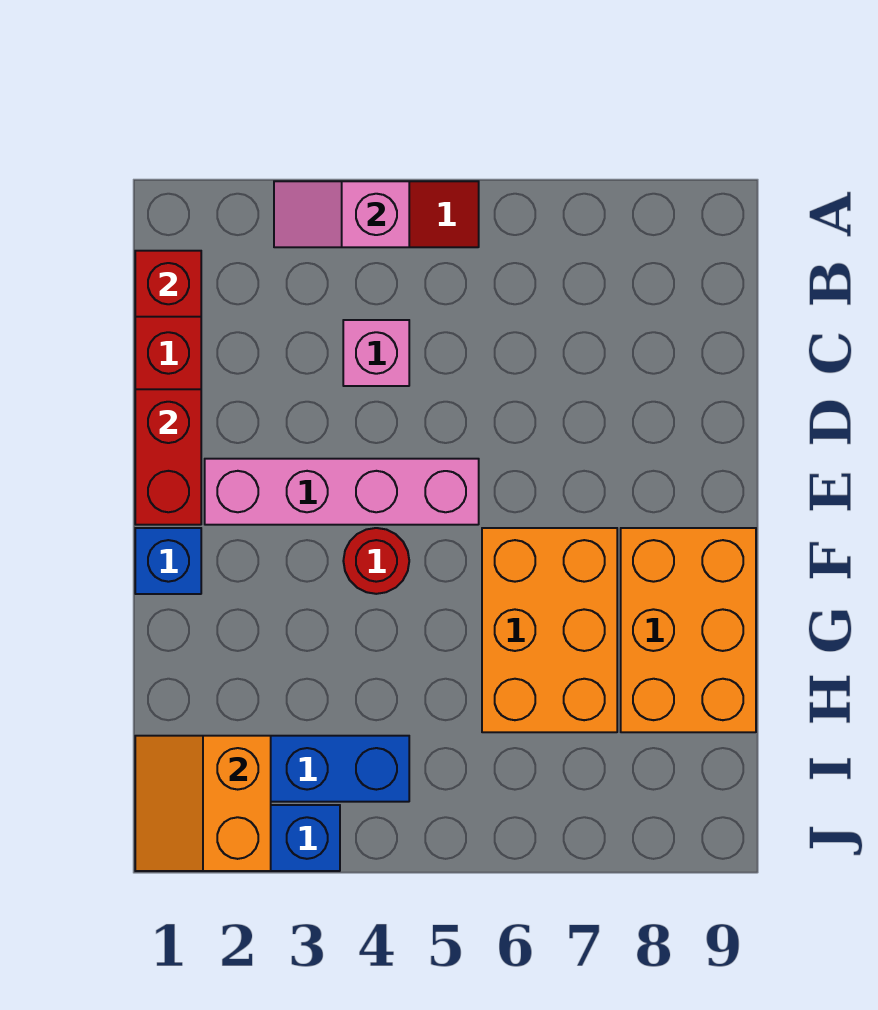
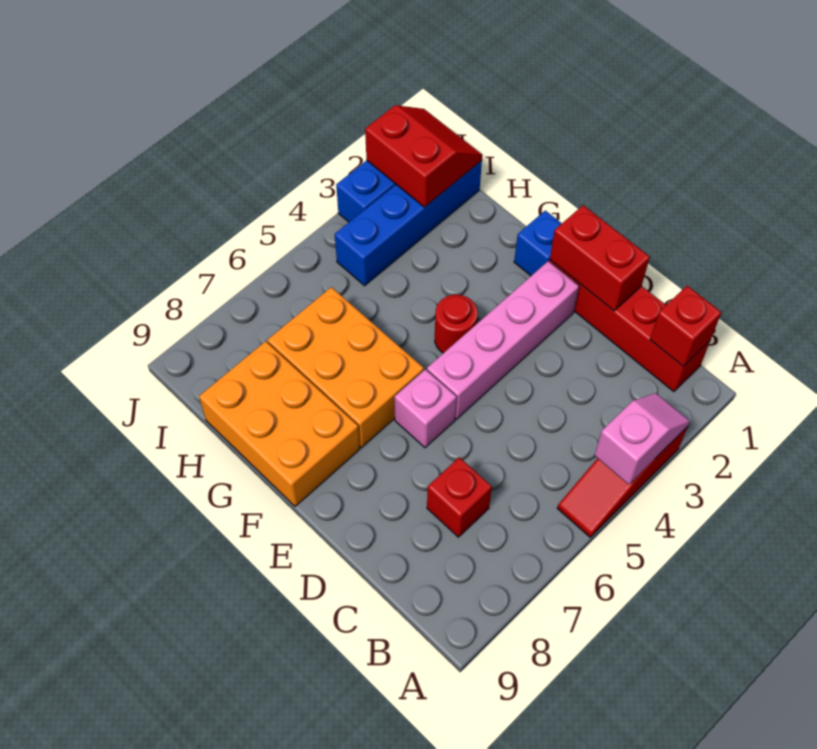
pink 1x1 brick [343,320,409,386] -> pink 1x1 brick moved to [394,369,456,448]
none -> red 1x1 brick [427,457,492,537]
orange 2x2 slope [135,736,271,871] -> red 2x2 slope [365,105,482,207]

